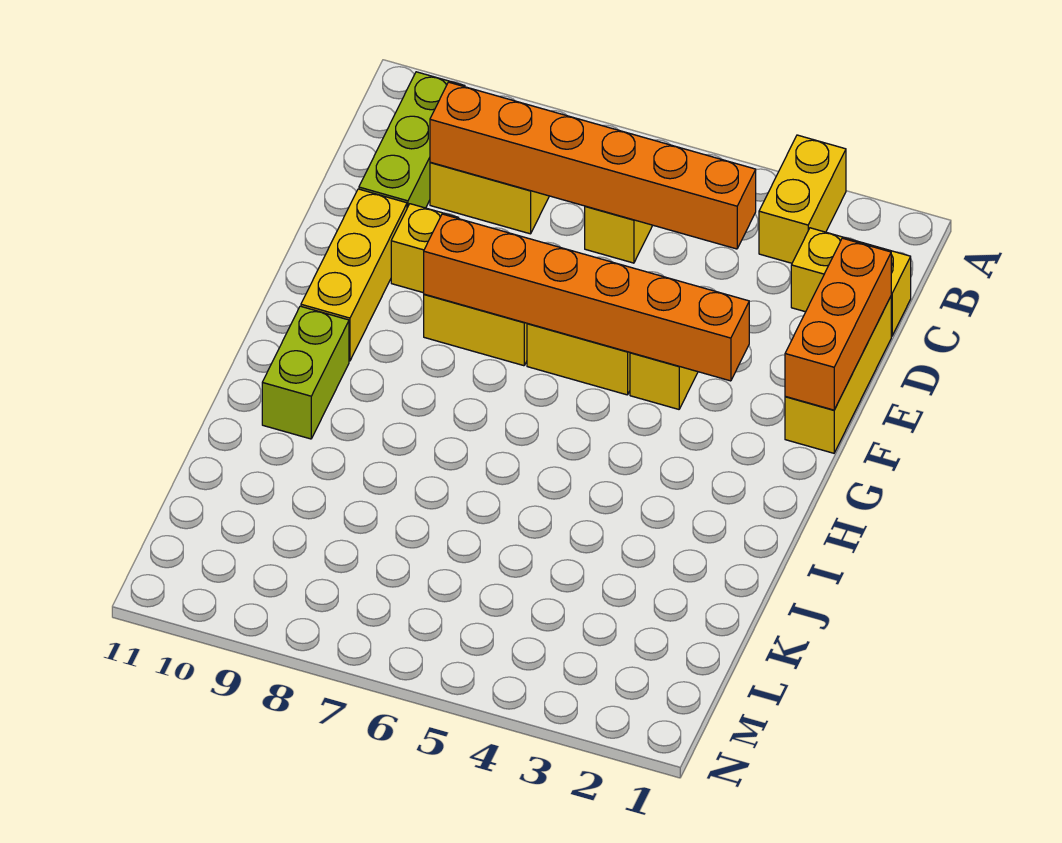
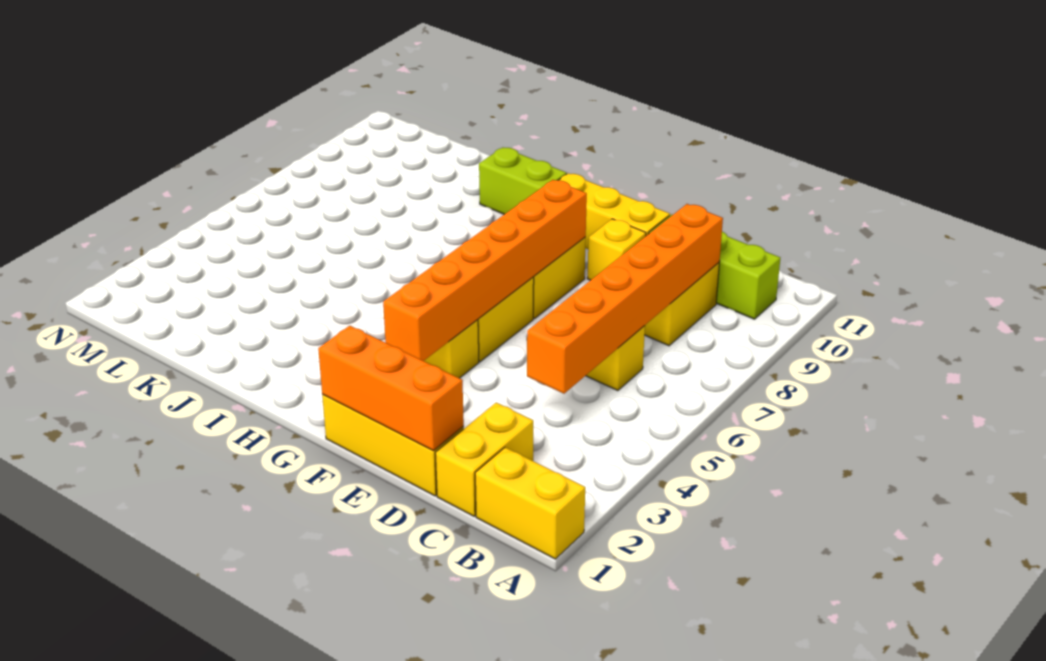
yellow 1x2 brick [759,135,846,263] -> yellow 1x2 brick moved to [475,447,585,559]

